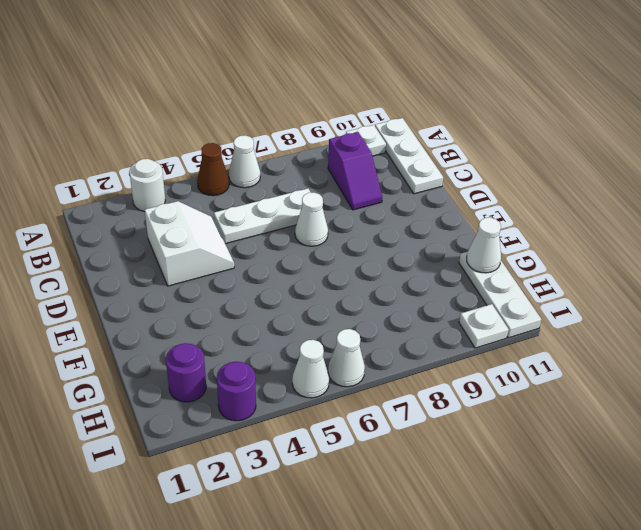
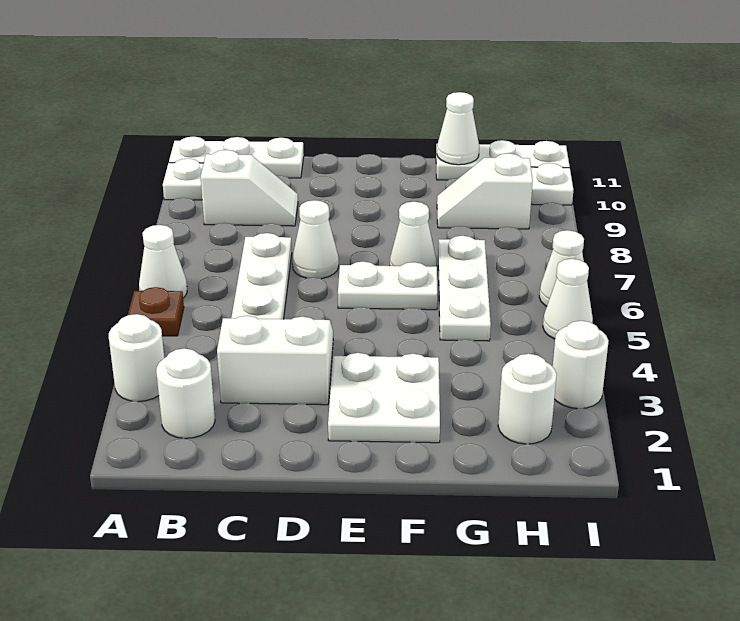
brown 1x1 cone [197,143,229,196] -> brown 1x1 plate [128,287,184,336]
none -> white 1x1 round brick [156,348,215,438]
purple 1x2 slope [328,132,382,210] -> white 1x2 slope [201,150,298,226]
none -> white 2x2 plate [328,353,440,443]
none -> white 1x2 plate [338,261,437,310]
none -> white 1x1 cone [390,202,436,266]
none -> white 1x3 plate [438,236,491,341]
none -> white 1x2 slope [437,153,533,229]
purple 1x1 round brick [166,343,206,402] -> white 1x1 round brick [498,354,557,444]
purple 1x1 round brick [217,362,256,421] -> white 1x1 round brick [553,321,609,408]

